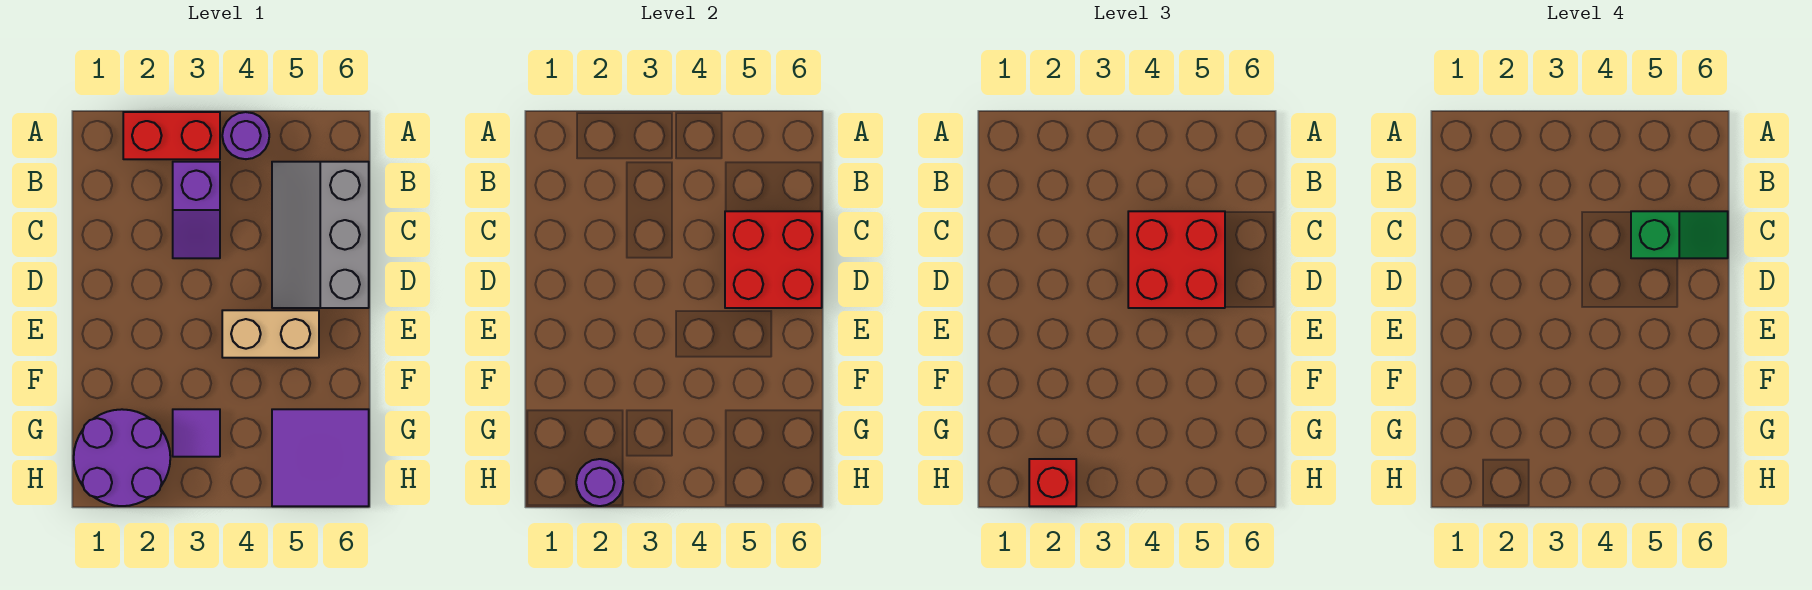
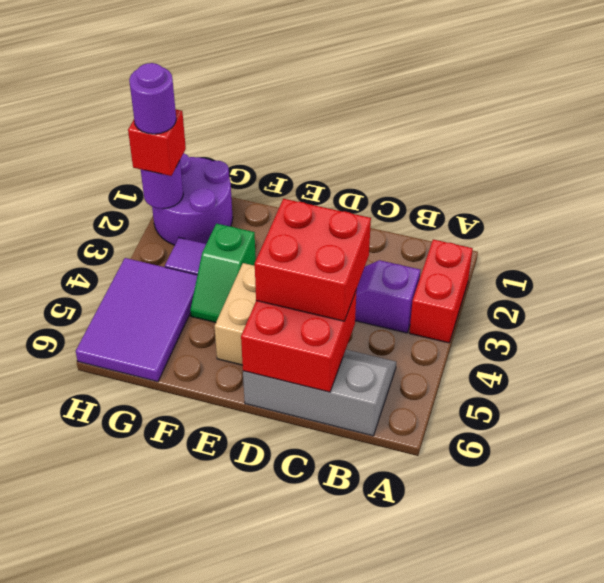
purple 1x1 round brick [222,112,269,159] -> purple 1x1 round brick moved to [129,63,176,134]
green 1x2 slope [1631,211,1728,258] -> green 1x2 slope moved to [190,224,256,323]
purple 2x2 tile [272,409,369,506] -> purple 2x3 tile [76,258,197,382]

